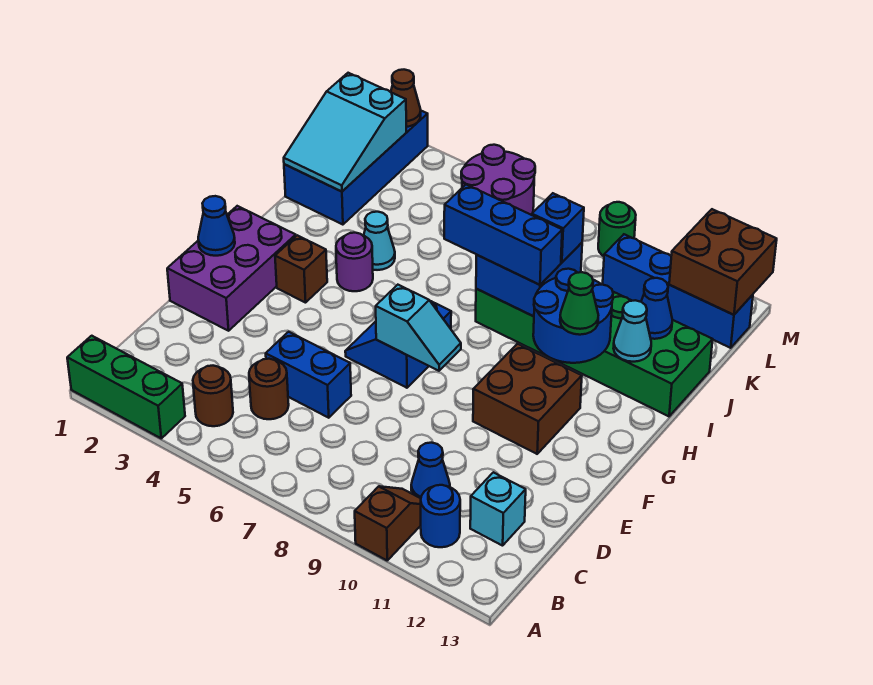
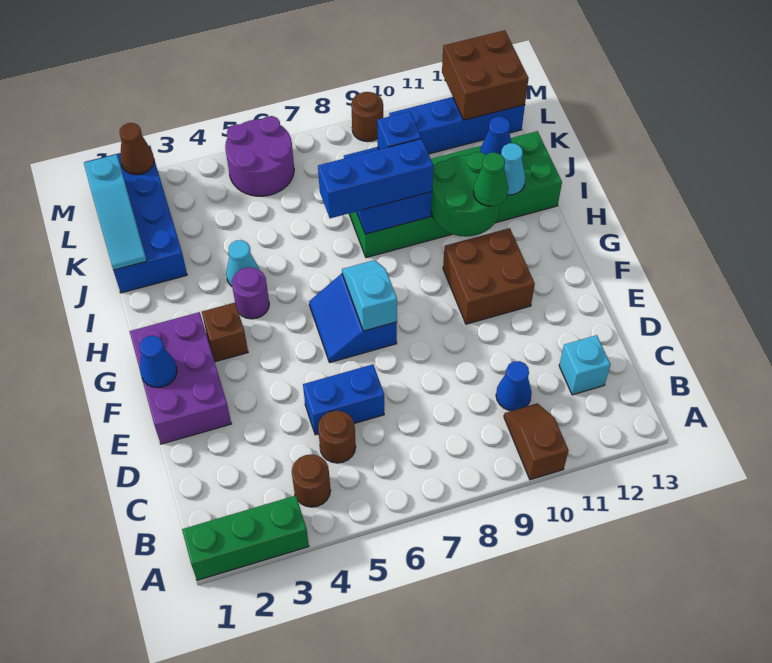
blue 1x1 round brick [421,485,460,547] -> none
cyan 1x2 slope [376,285,461,371] -> cyan 1x2 slope turned to [342,260,397,331]
blue 2x2 round brick [533,269,613,363] -> green 2x2 round brick [431,152,500,237]
cyan 2x3 slope [284,73,406,192] -> cyan 1x3 slope [84,155,147,270]
green 1x1 round brick [598,202,636,256] -> brown 1x1 round brick [351,92,383,142]

